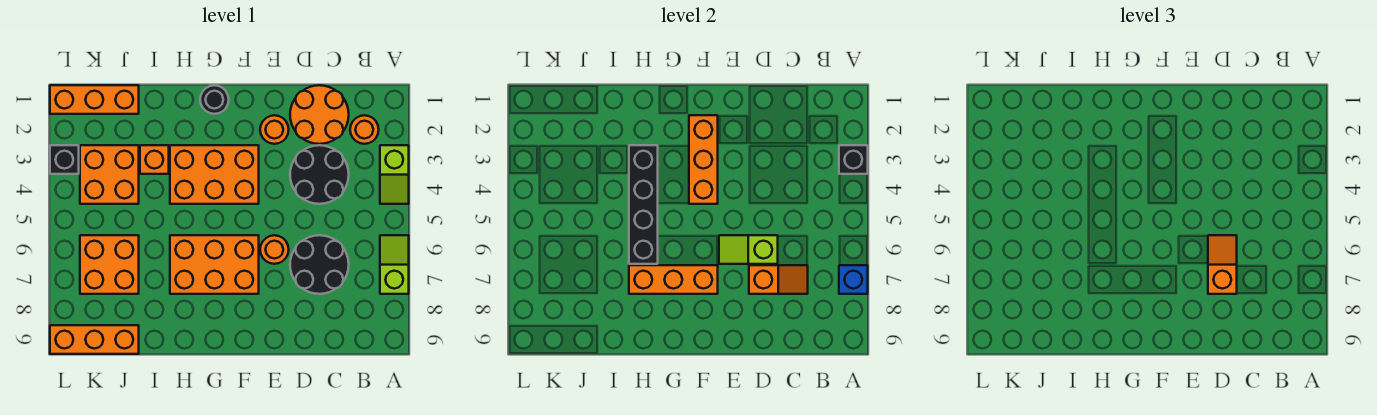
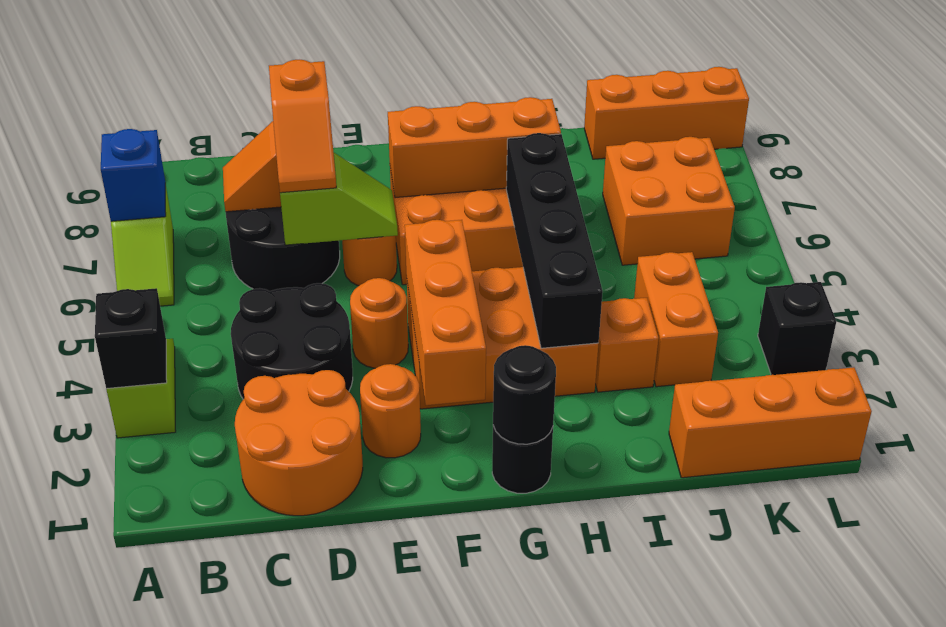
orange 1x1 round brick [350,115,379,144] -> orange 1x1 round brick moved to [350,278,408,368]
none -> black 1x1 round brick [493,345,556,444]
orange 2x2 brick [80,145,139,204] -> orange 1x2 brick [634,252,718,387]

